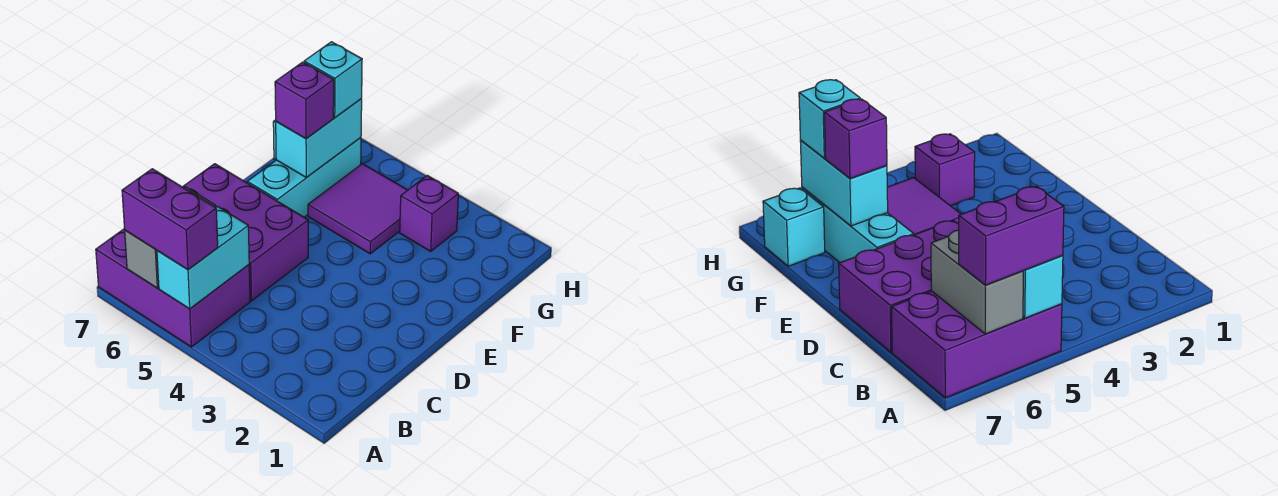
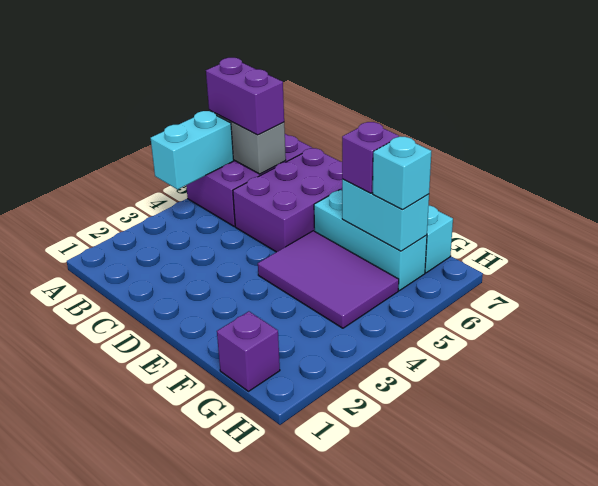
cyan 1x2 brick [157,206,249,309] -> cyan 1x2 brick turned to [151,111,233,189]
purple 1x2 brick [122,169,218,269] -> purple 1x2 brick turned to [206,58,284,135]
purple 2x2 tile [308,164,407,254] -> purple 2x3 tile [258,231,399,328]
purple 1x1 brick [400,176,458,251] -> purple 1x1 brick moved to [217,311,280,391]

